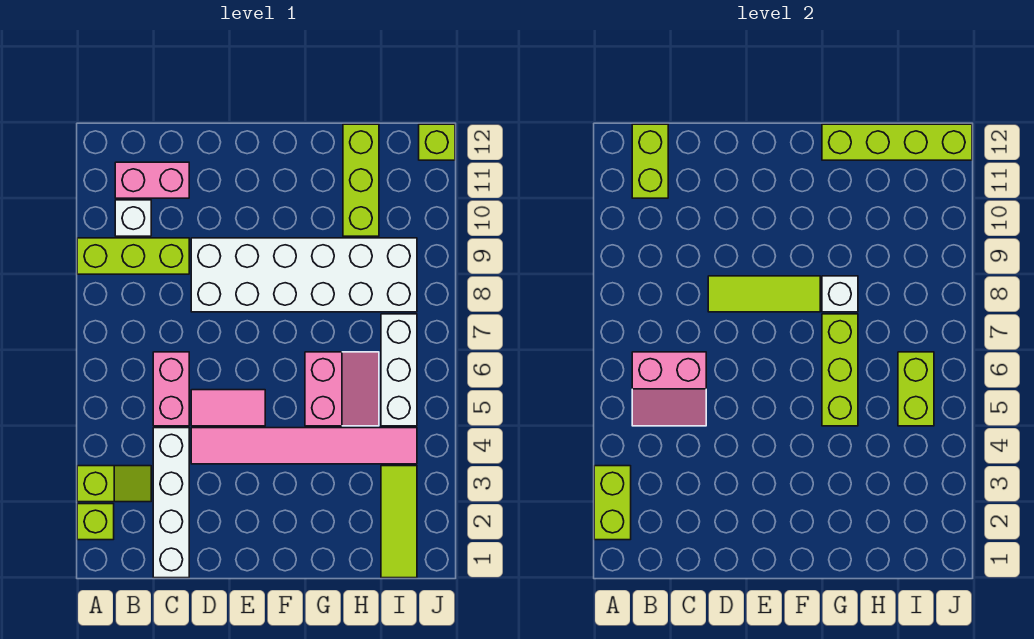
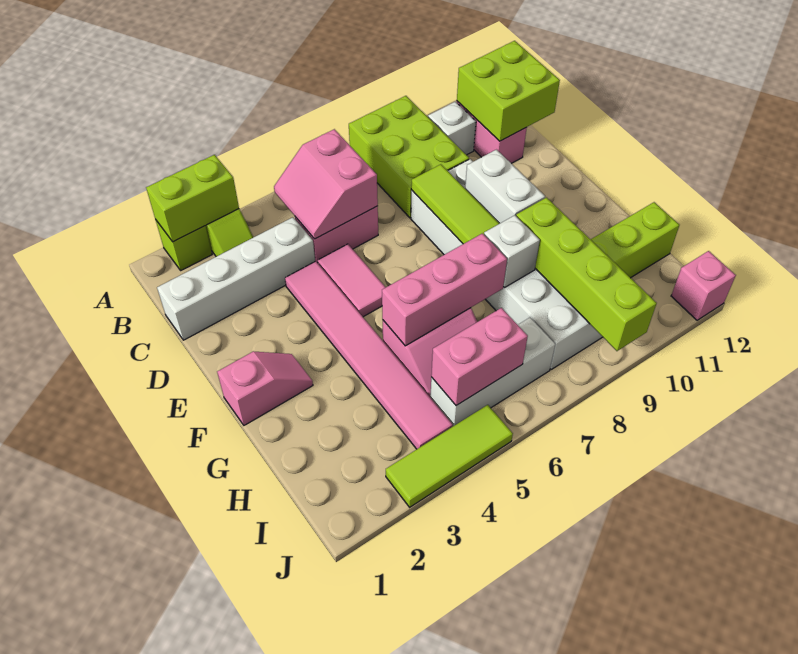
lime 1x3 brick [77,238,189,274] -> lime 2x3 brick [349,96,469,218]
lime 1x2 brick [632,124,668,198] -> lime 2x2 brick [457,41,560,141]
none -> white 1x2 brick [465,150,545,223]
none -> pink 1x2 slope [217,351,313,425]
lime 1x3 brick [822,314,858,426] -> pink 1x3 brick [382,233,507,346]
lime 1x4 brick [822,124,972,160] -> lime 1x4 brick moved to [516,198,657,351]
lime 1x3 tile [381,466,417,578] -> lime 1x3 tile moved to [386,405,513,507]
lime 1x2 brick [898,352,934,426] -> pink 1x2 brick [431,308,528,406]
lime 1x1 brick [419,124,455,160] -> pink 1x1 brick [671,251,736,320]

